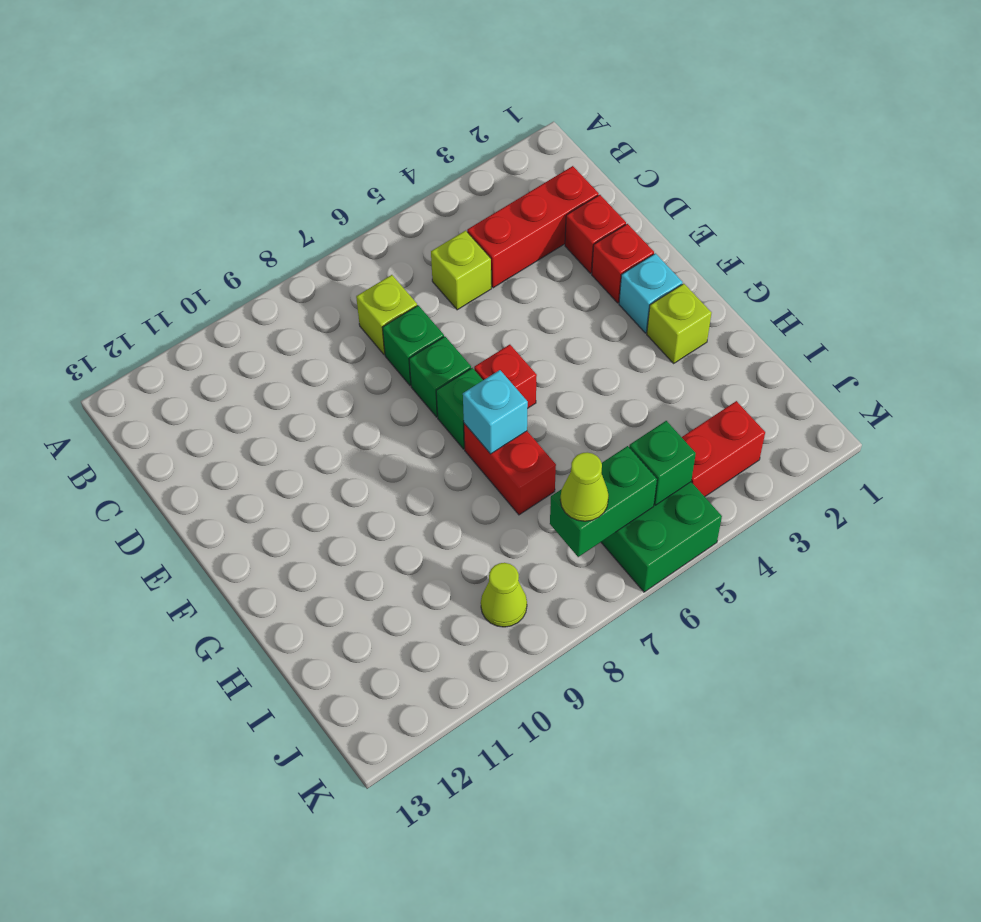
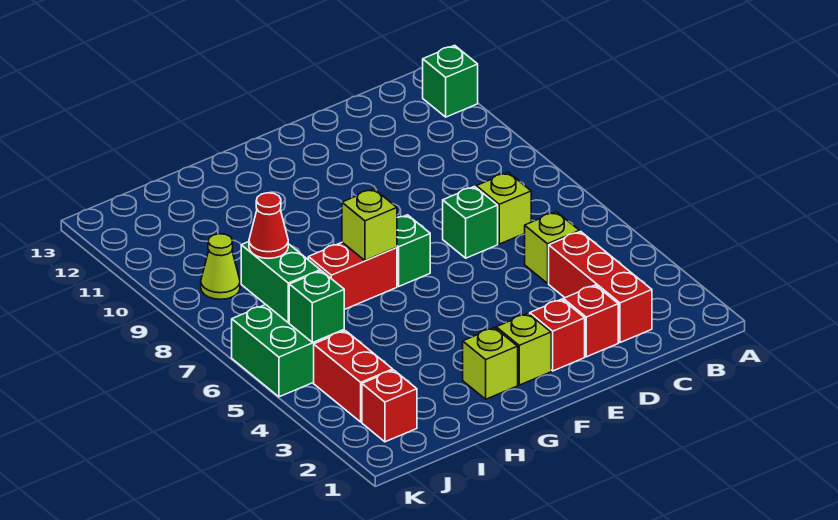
green 1x1 brick [409,337,471,417] -> green 1x1 brick moved to [423,45,478,117]
cyan 1x1 brick [619,253,683,333] -> lime 1x1 brick [496,314,551,385]
red 1x1 brick [474,345,537,409] -> red 1x1 brick moved to [362,370,417,442]
cyan 1x1 brick [463,370,528,454] -> lime 1x1 brick [342,189,397,261]
lime 1x1 cone [560,452,609,521] -> red 1x1 cone [249,193,288,258]

